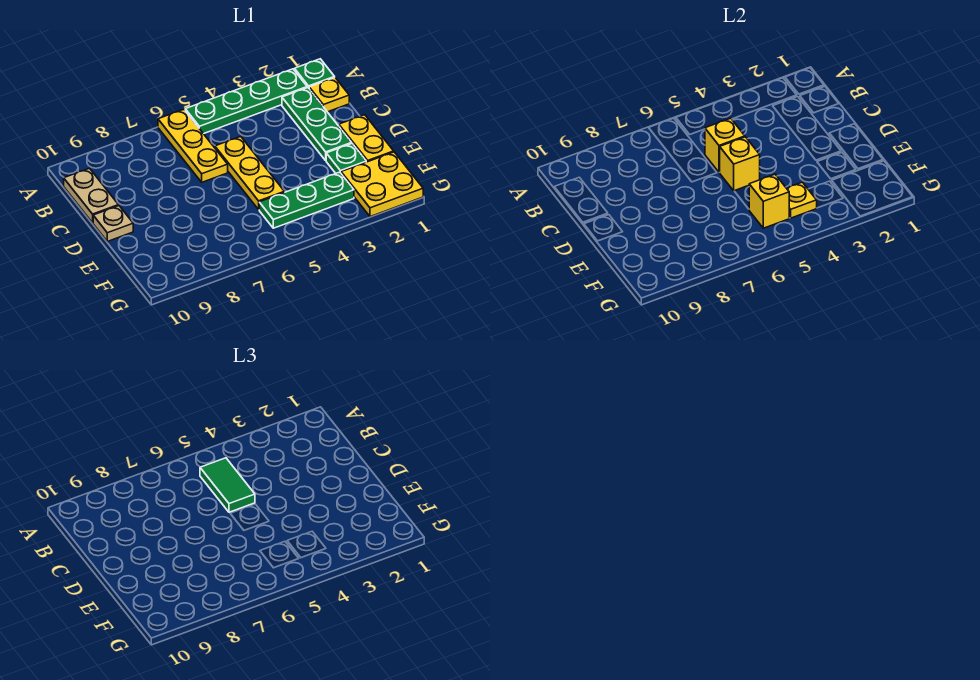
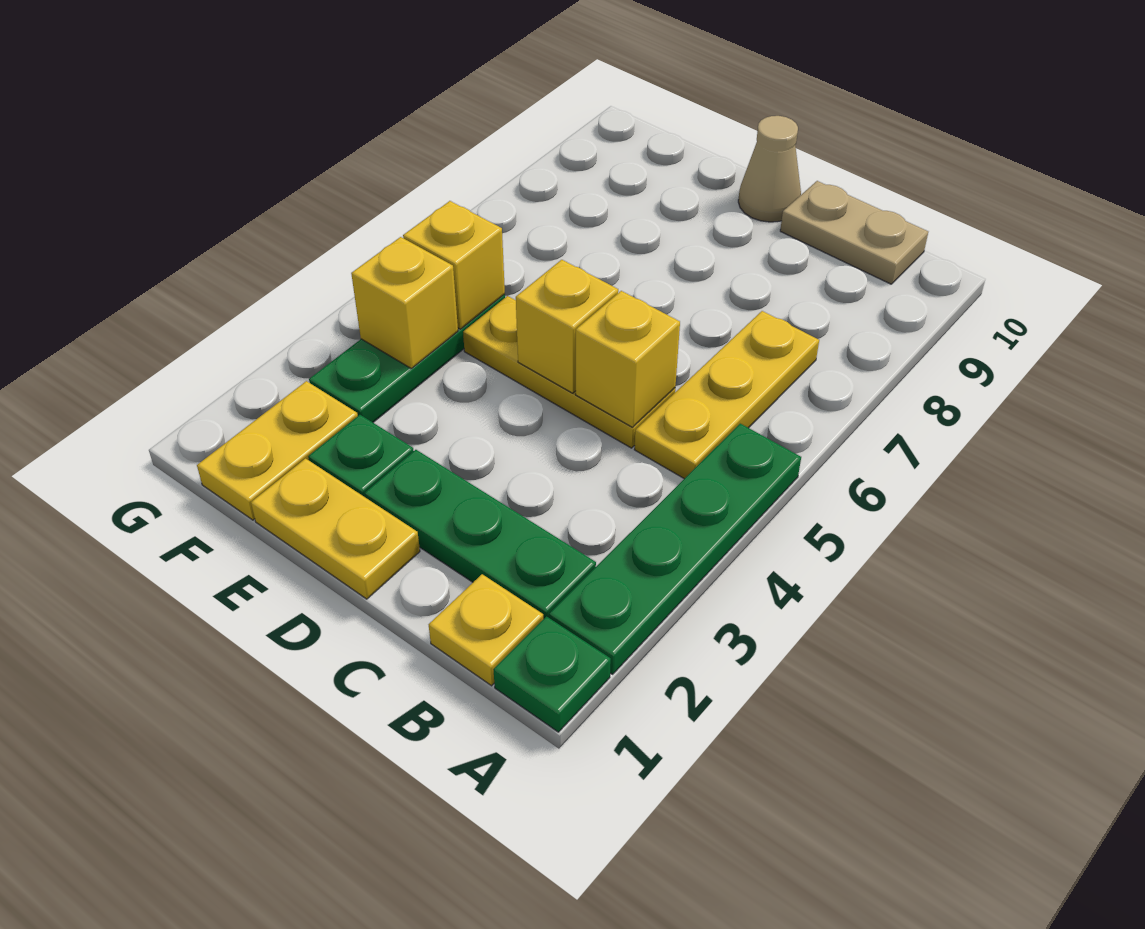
yellow 1x3 plate [158,109,228,182] -> yellow 1x3 plate turned to [634,311,819,479]
green 1x2 tile [200,458,255,512] -> none
tan 1x1 plate [93,206,133,241] -> tan 1x1 cone [738,116,801,222]
yellow 2x2 plate [341,152,423,217] -> yellow 1x2 plate [197,381,358,520]
yellow 1x1 plate [787,182,817,218] -> yellow 1x1 brick [351,237,458,368]

